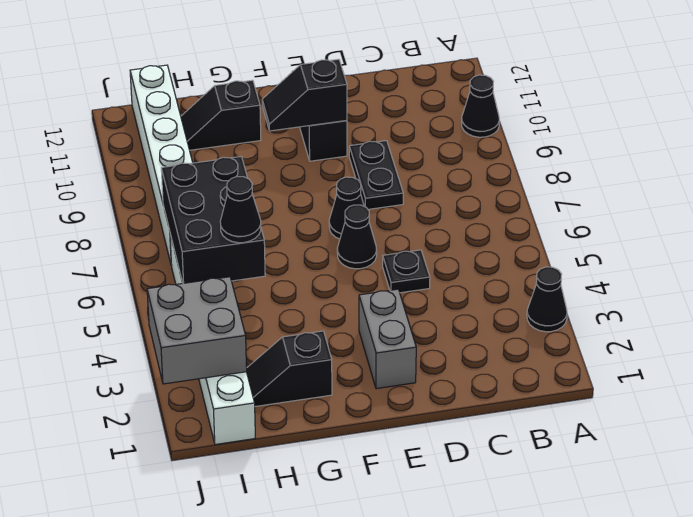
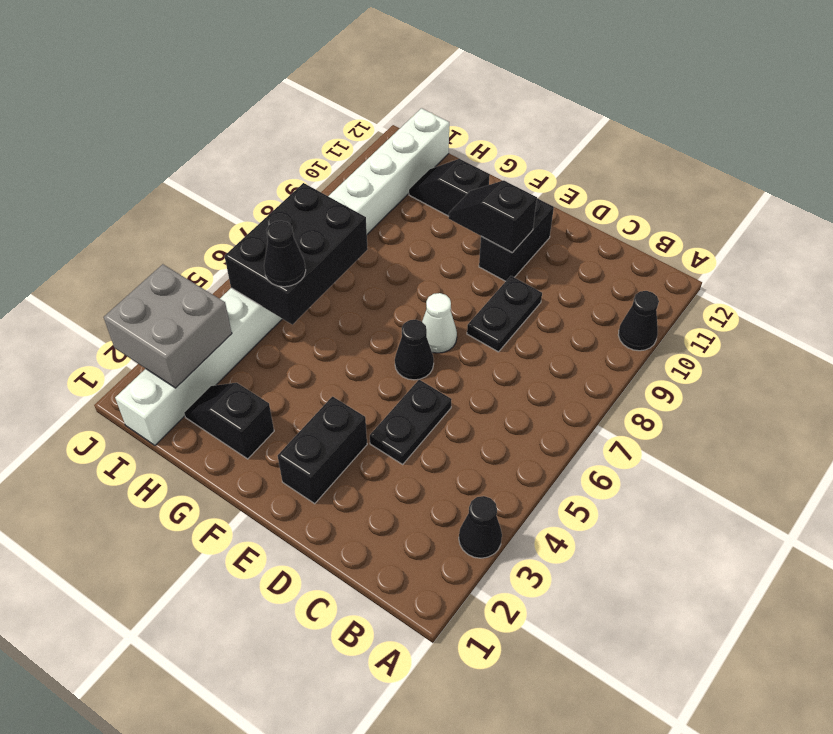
black 1x1 plate [383,250,430,293] -> black 1x2 plate [370,380,452,464]
grey 1x2 brick [359,289,416,389] -> black 1x2 brick [278,397,367,504]
black 1x1 cone [329,177,364,239] -> white 1x1 cone [422,293,457,353]

